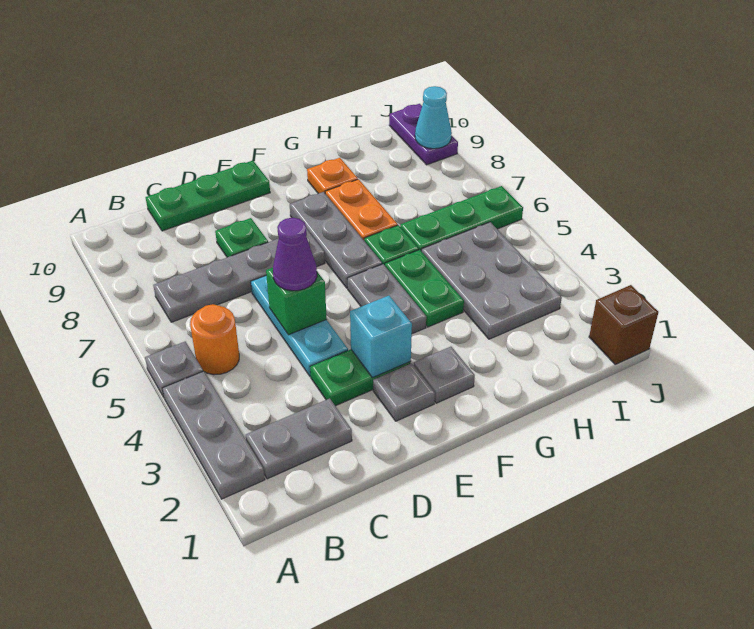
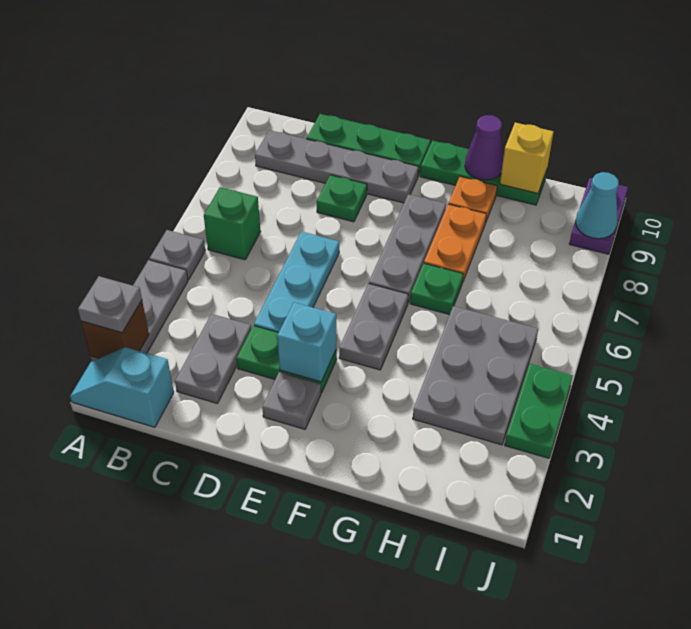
none -> cyan 1x2 slope [70,347,174,427]
grey 1x2 plate [246,398,352,479] -> grey 1x2 plate turned to [175,314,251,404]
orange 1x1 round brick [190,304,239,375] -> none
grey 1x4 plate [153,229,325,322] -> grey 1x4 plate moved to [255,130,418,203]
green 1x1 brick [266,267,327,335] -> green 1x1 brick moved to [204,187,261,260]
purple 1x1 cone [273,218,317,291] -> purple 1x1 cone moved to [465,115,504,180]
grey 1x1 plate [414,347,475,403] -> grey 1x1 plate moved to [78,276,142,333]
green 1x2 plate [385,250,464,327] -> green 1x2 plate moved to [505,364,573,458]
green 1x3 plate [400,186,523,250] -> green 1x3 plate moved to [420,141,547,205]
none -> yellow 1x1 brick [500,123,554,194]
brown 1x1 brick [589,285,658,364] -> brown 1x1 brick moved to [81,301,149,358]

